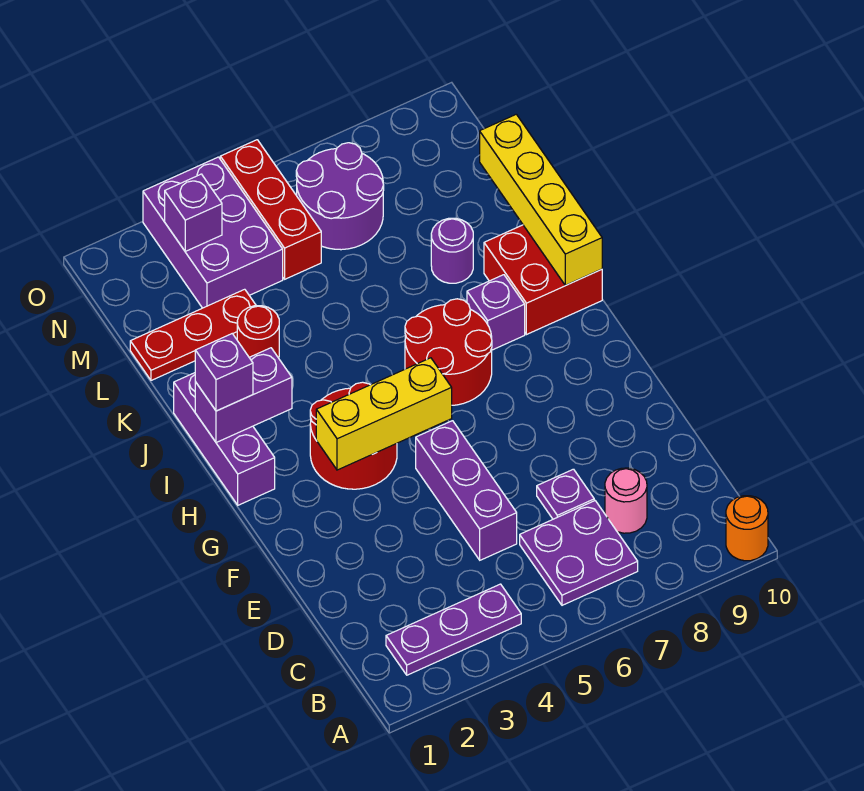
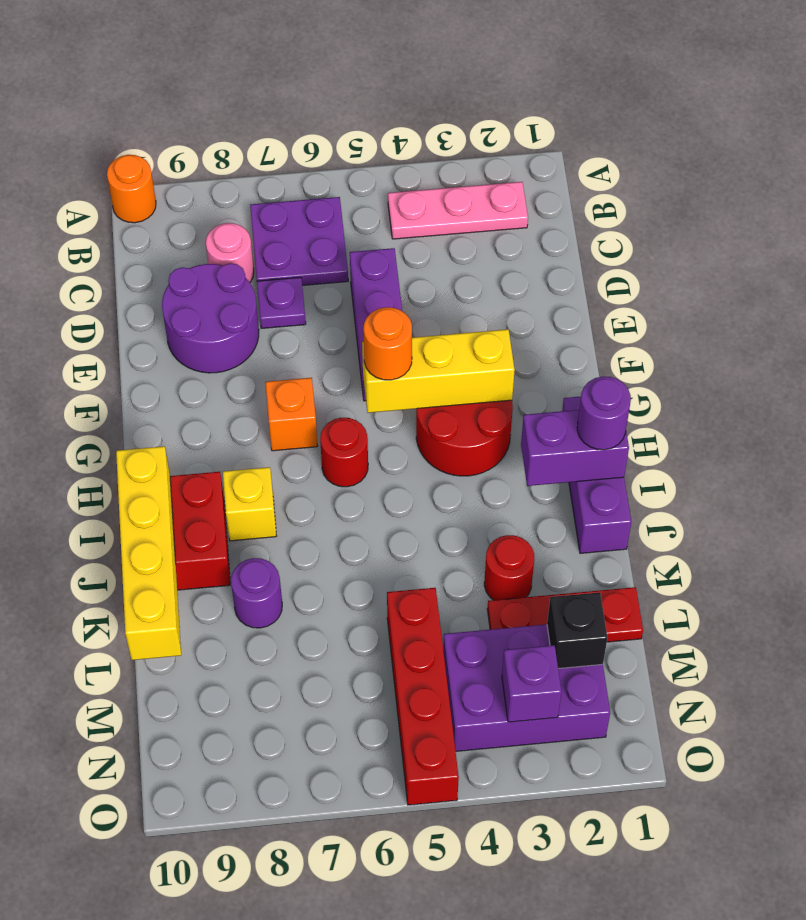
purple 1x3 plate [386,584,521,675] -> pink 1x3 plate [388,182,528,239]
none -> orange 1x1 round brick [364,307,412,380]
none -> orange 1x1 brick [265,378,317,451]
red 2x2 round brick [405,299,492,405] -> red 1x1 round brick [320,418,368,487]
purple 1x1 brick [195,334,253,411] -> purple 1x1 round brick [577,376,631,450]
purple 1x1 brick [467,275,525,350] -> yellow 1x1 brick [223,467,276,541]
none -> black 1x1 brick [547,592,608,669]
purple 2x3 brick [143,157,283,308] -> purple 2x3 brick turned to [443,624,610,751]
red 1x3 brick [220,140,321,279] -> red 1x4 brick [387,588,459,805]
purple 2x2 round brick [296,143,384,250] -> purple 2x2 round brick moved to [162,263,259,373]

